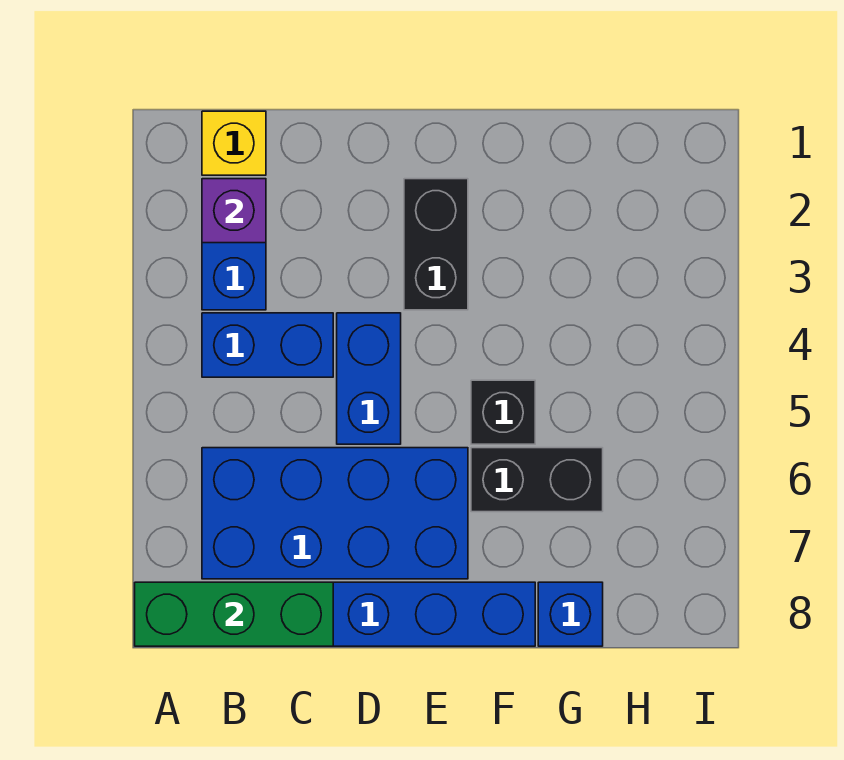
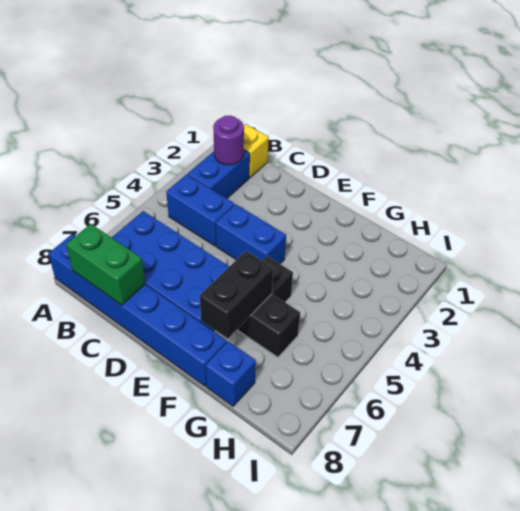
green 1x3 brick [135,582,333,646] -> green 1x2 brick [66,224,145,305]
purple 1x1 brick [202,179,266,243] -> purple 1x1 round brick [213,116,244,165]
blue 1x2 brick [337,313,401,444] -> blue 1x2 brick turned to [216,204,286,264]
black 1x2 brick [404,179,468,310] -> black 1x2 brick moved to [200,251,273,339]

